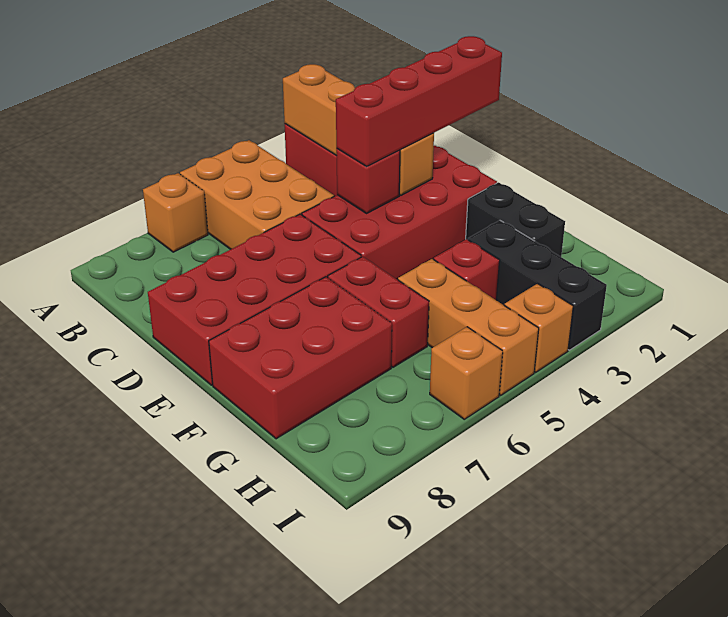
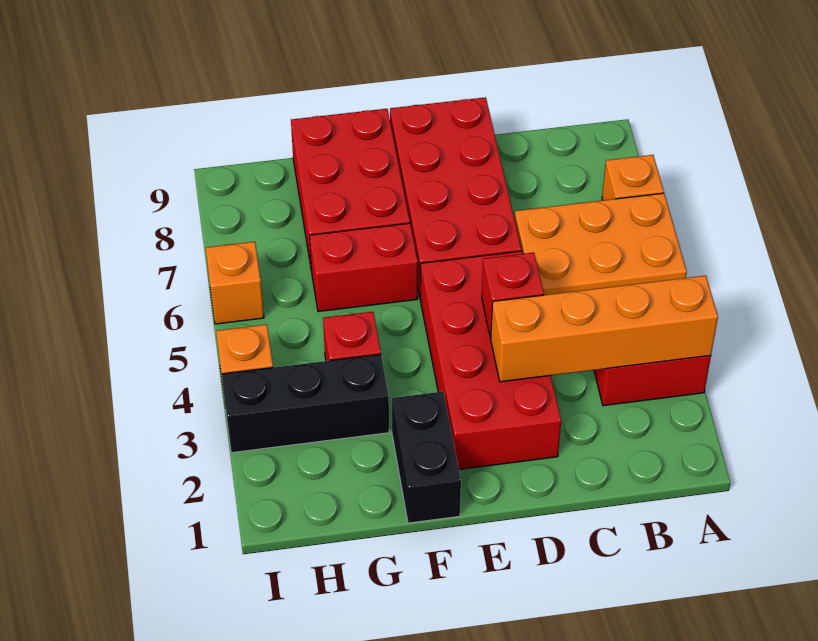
red 1x4 brick [336,36,502,166] -> none
black 1x2 brick [466,182,565,257] -> black 1x2 brick turned to [392,392,461,523]
orange 1x3 brick [398,259,539,395] -> none

